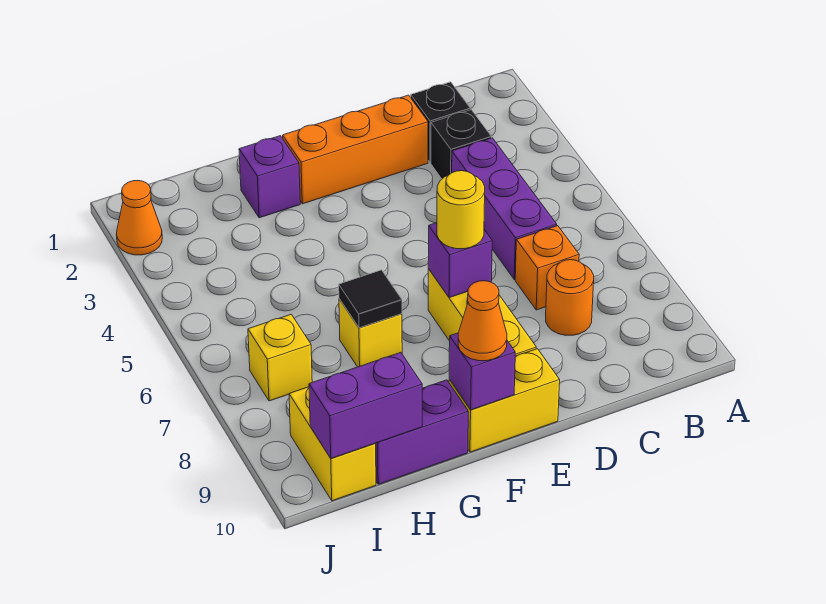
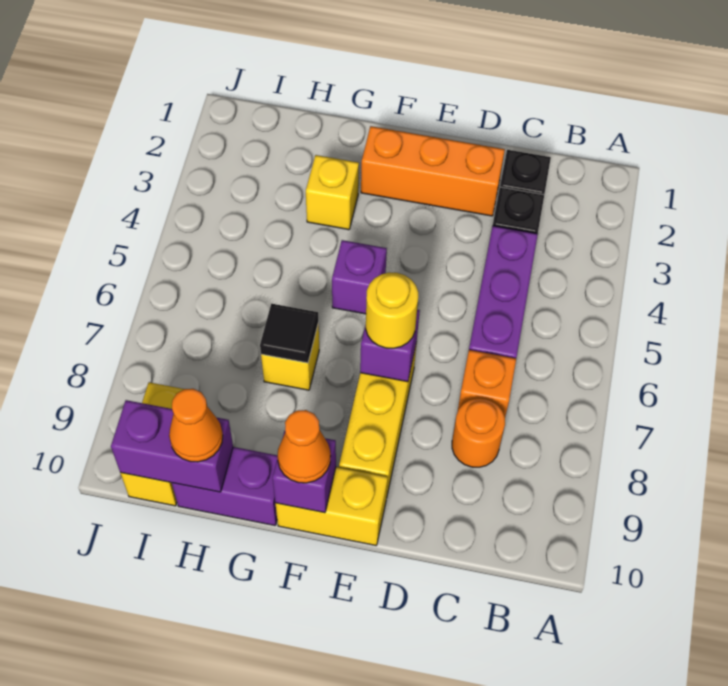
purple 1x1 brick [239,136,300,218] -> purple 1x1 brick moved to [332,240,387,314]
yellow 1x1 brick [248,314,312,401] -> yellow 1x1 brick moved to [306,155,359,230]
orange 1x1 cone [116,181,162,255] -> orange 1x1 cone moved to [169,389,223,462]

